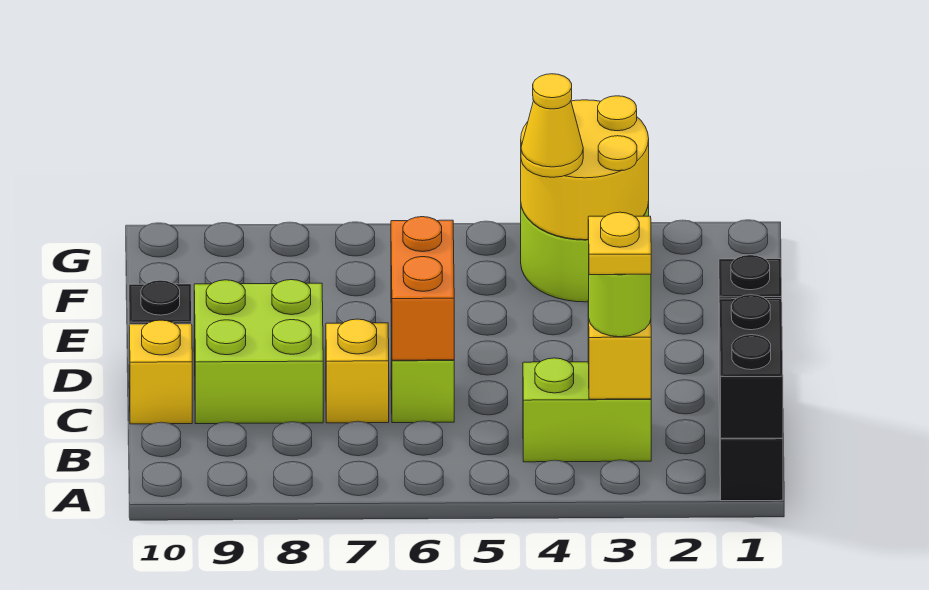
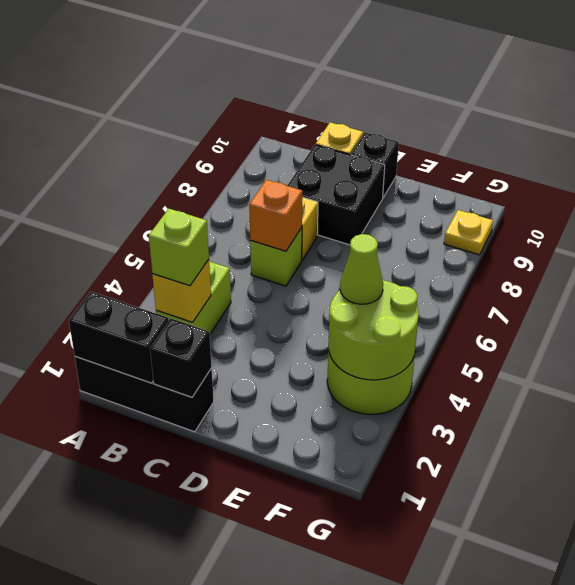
lime 1x1 round brick [588,274,651,337] -> lime 1x1 brick [149,209,209,286]
yellow 1x1 plate [588,212,651,275] -> yellow 1x1 plate moved to [444,210,493,255]
orange 1x2 brick [391,217,454,360] -> orange 1x1 brick [249,180,302,251]
lime 2x2 brick [194,280,323,424] -> black 2x2 brick [287,145,385,245]
yellow 2x2 round brick [521,96,649,240] -> lime 2x2 round brick [329,280,419,380]
yellow 1x1 cone [521,74,583,177] -> lime 1x1 cone [340,234,383,304]

